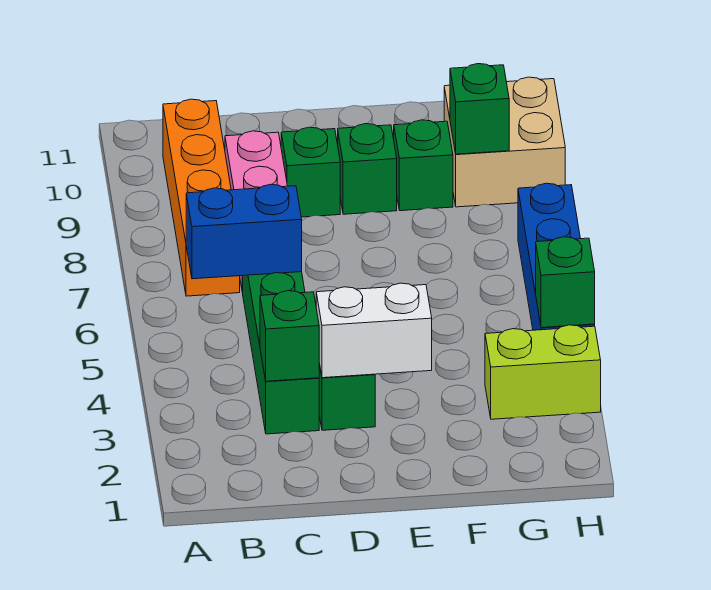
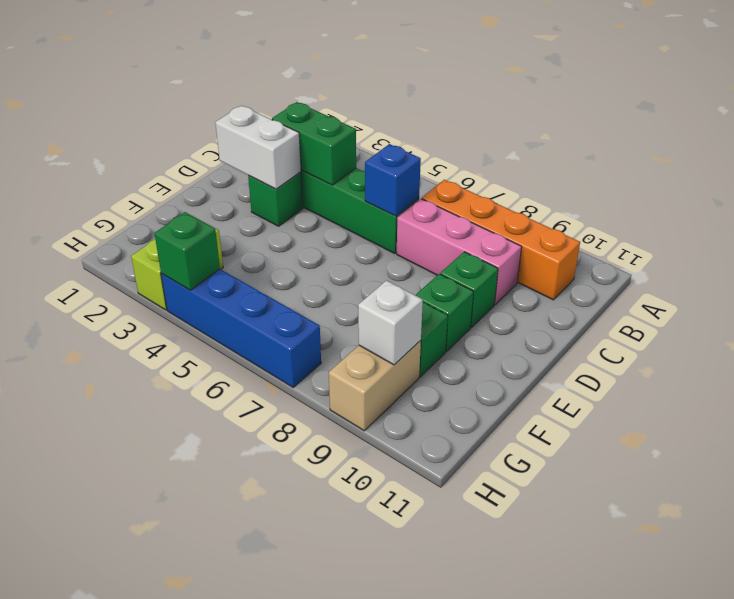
blue 1x2 brick [186,184,302,279] -> blue 1x1 brick [365,144,421,216]
green 1x1 brick [260,291,319,381] -> green 1x2 brick [272,102,356,185]
white 1x2 brick [316,283,432,378] -> white 1x2 brick turned to [215,106,301,189]
tan 2x2 brick [444,77,565,207] -> tan 1x2 brick [329,340,421,431]
green 1x1 brick [450,64,509,154] -> white 1x1 brick [358,281,423,365]

